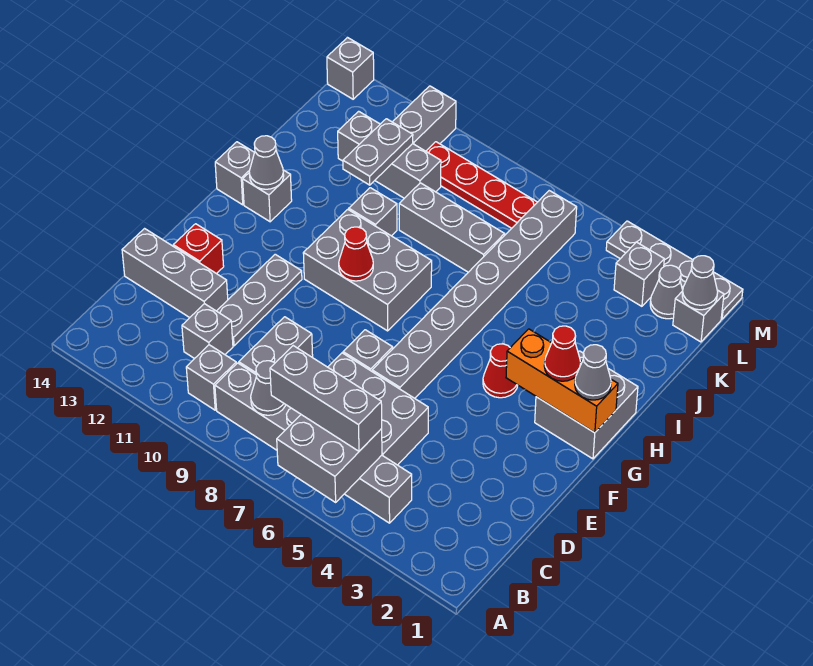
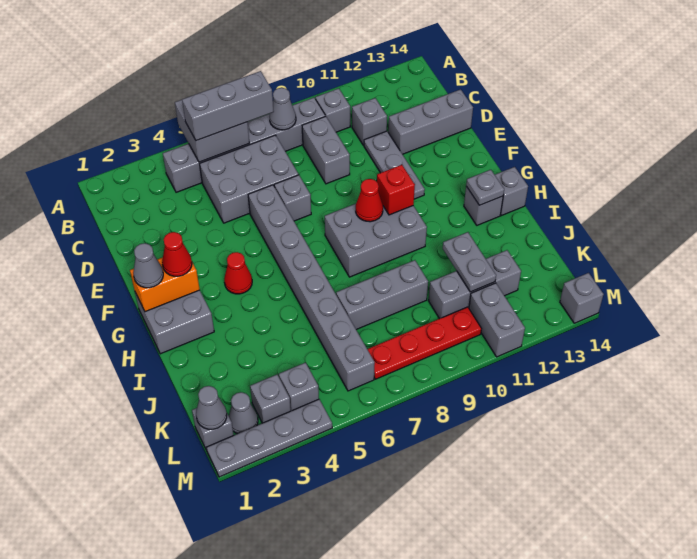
red 1x1 brick [173,224,224,274] -> red 1x1 brick moved to [377,165,415,215]
orange 1x3 brick [506,329,618,433] -> orange 1x2 brick [130,257,200,312]
grey 1x1 cone [249,136,284,189] -> grey 1x1 plate [466,170,504,205]
grey 1x1 brick [349,188,397,236] -> grey 1x1 brick moved to [279,363,319,411]

